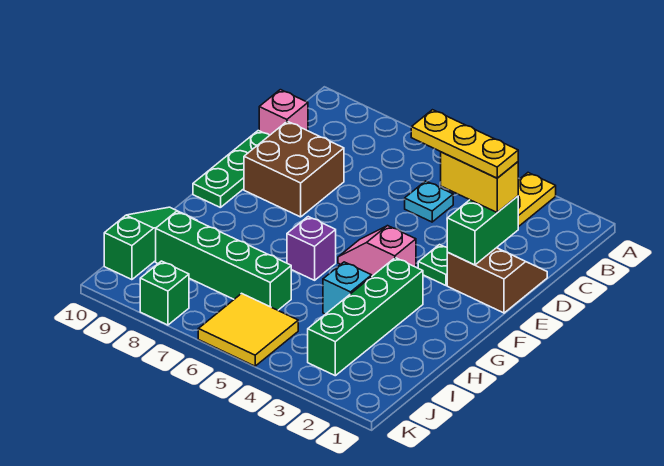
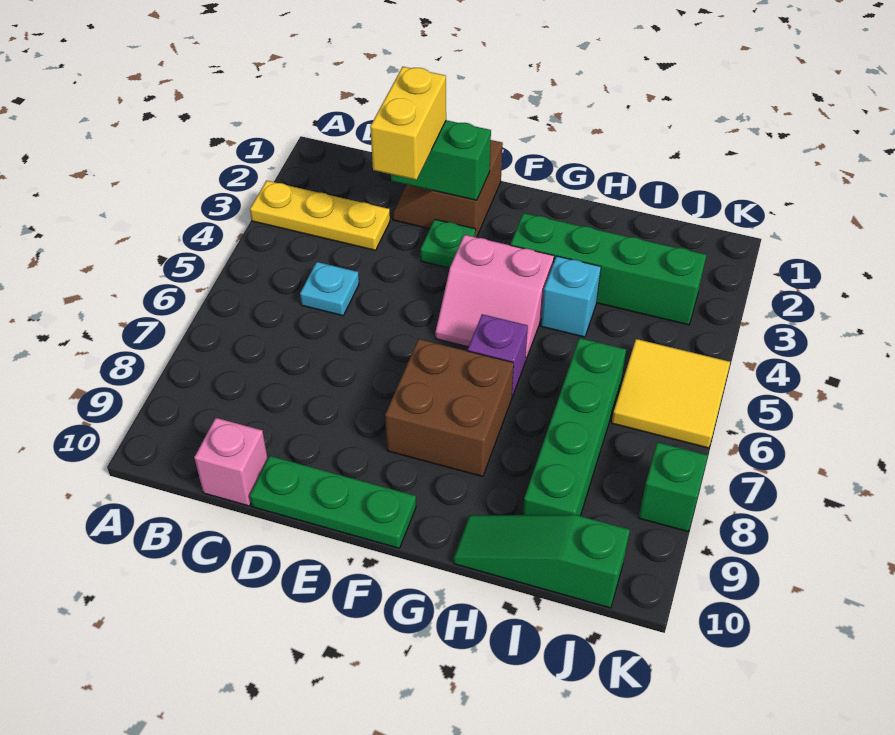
yellow 1x3 plate [411,110,518,178] -> none
brown 2x2 brick [244,121,344,217] -> brown 2x2 brick moved to [385,339,514,477]
pink 1x2 slope [338,226,416,276] -> pink 2x2 slope [435,235,554,361]

